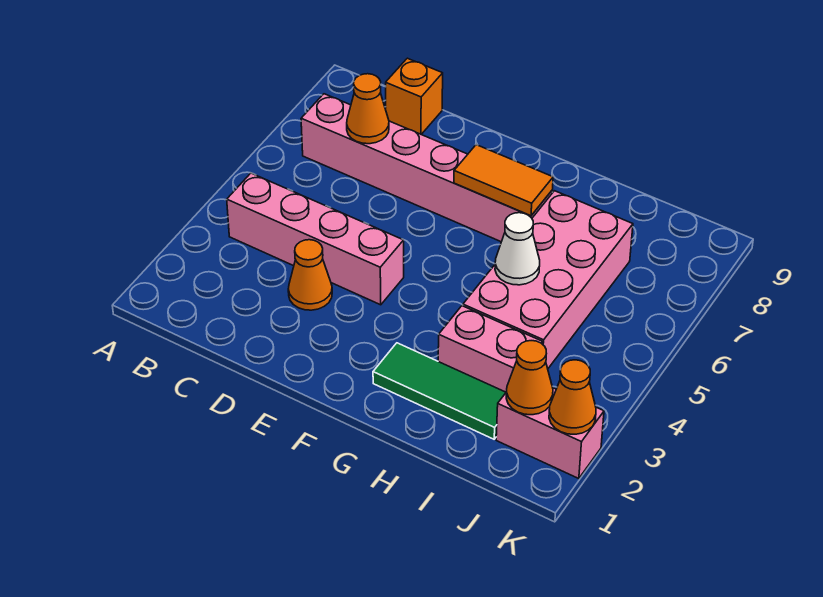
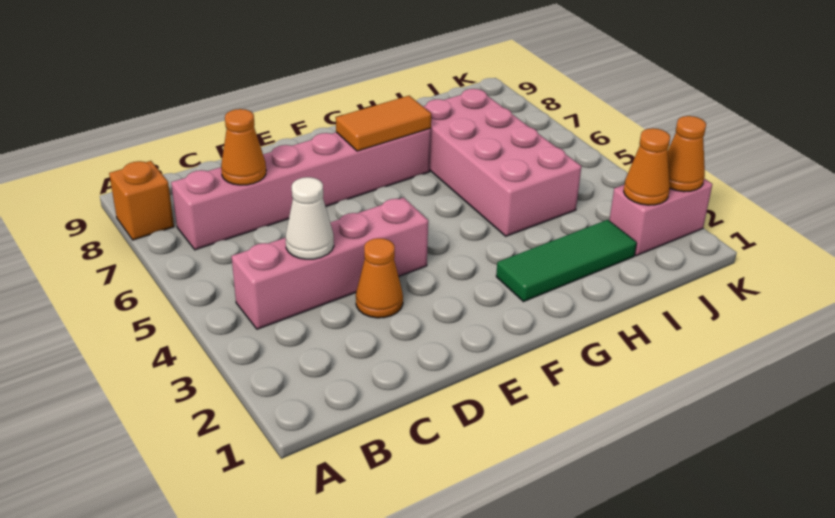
orange 1x1 brick [386,58,443,134] -> orange 1x1 brick moved to [109,161,174,240]
pink 1x2 brick [438,306,542,392] -> none
white 1x1 cone [495,213,540,285] -> white 1x1 cone moved to [286,177,334,259]

